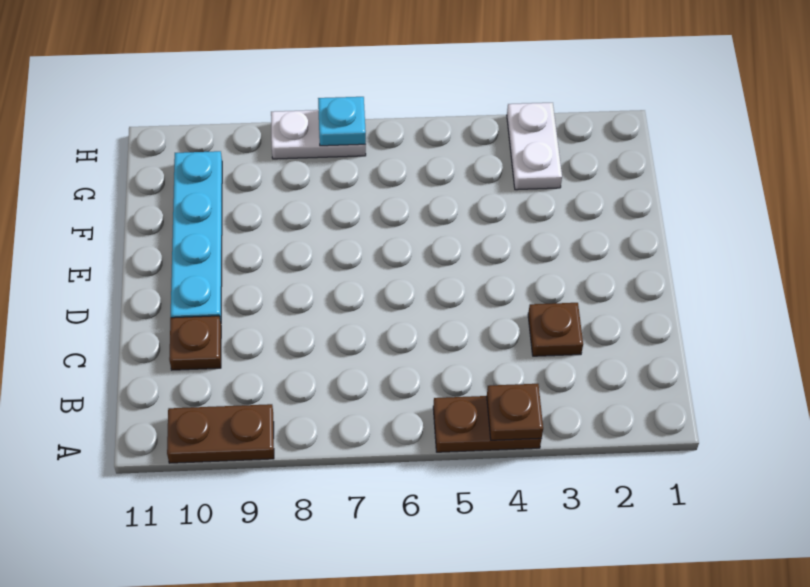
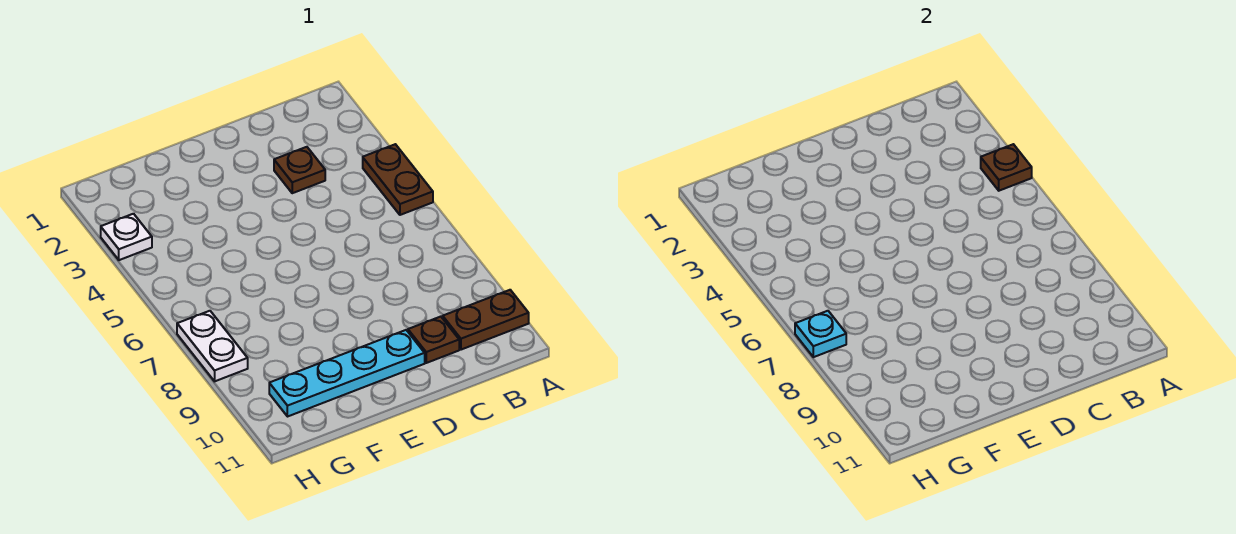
brown 1x2 plate [167,404,274,463] -> brown 1x2 plate turned to [443,290,529,350]
white 1x2 plate [507,103,562,190] -> white 1x1 plate [101,214,152,260]

